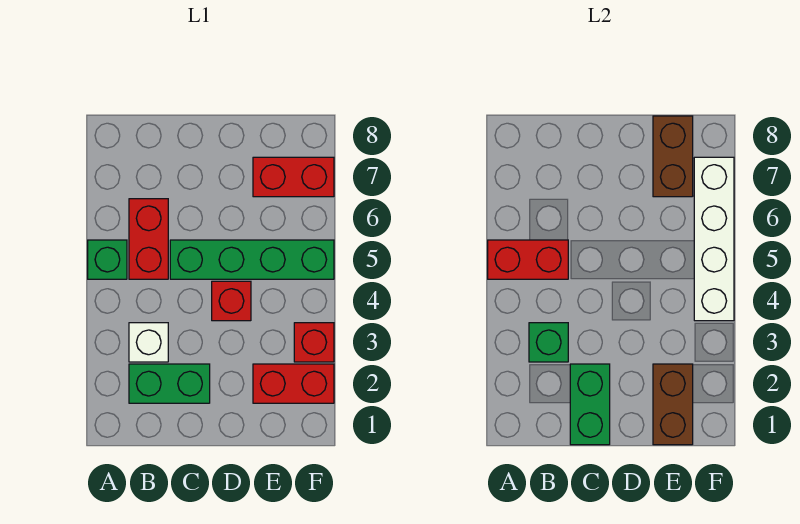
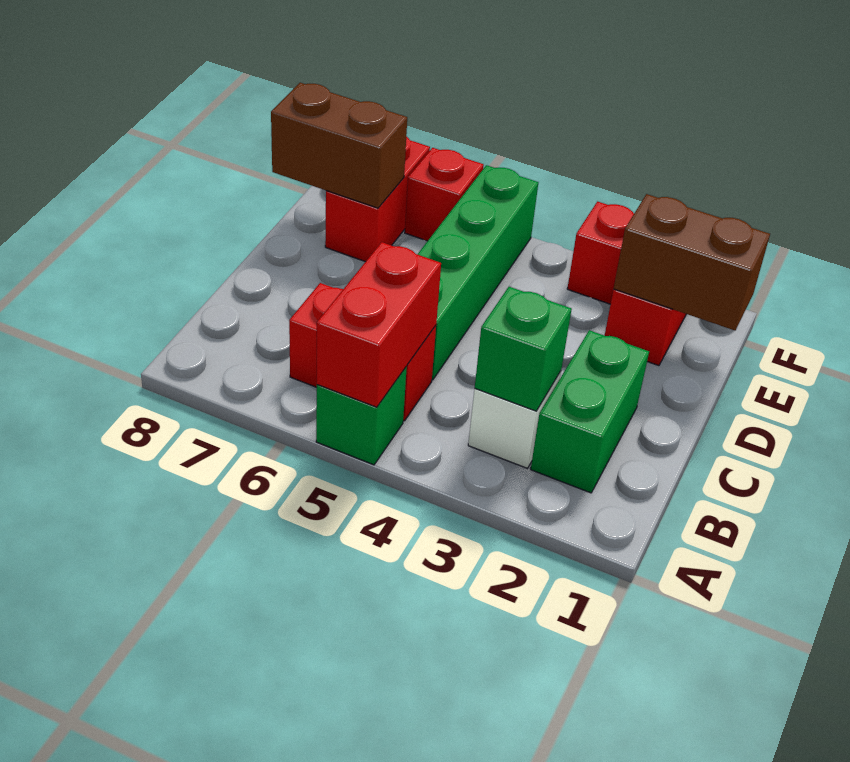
green 1x2 brick [570,364,610,445] -> none
red 1x1 brick [212,281,251,321] -> red 1x1 brick moved to [405,148,484,241]
white 1x4 brick [694,157,734,321] -> none

